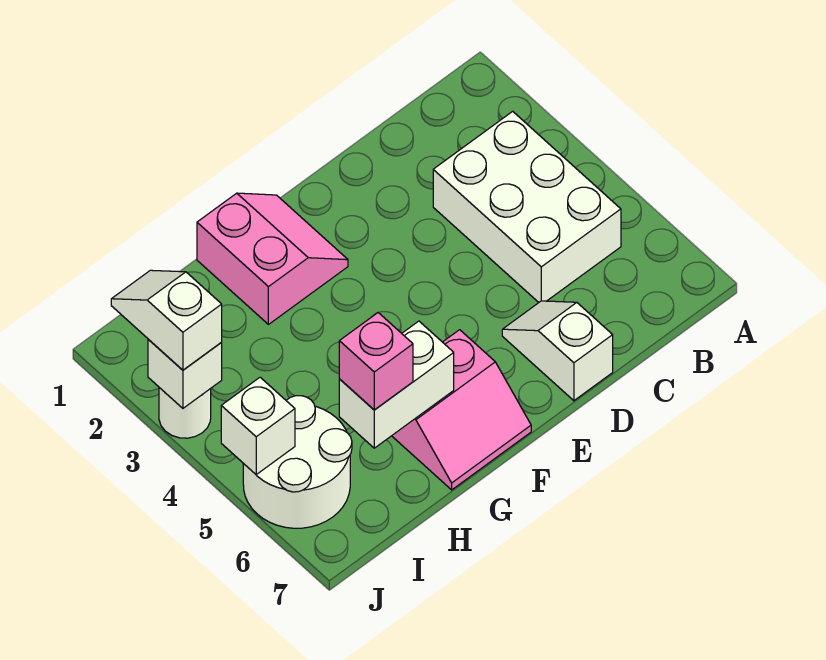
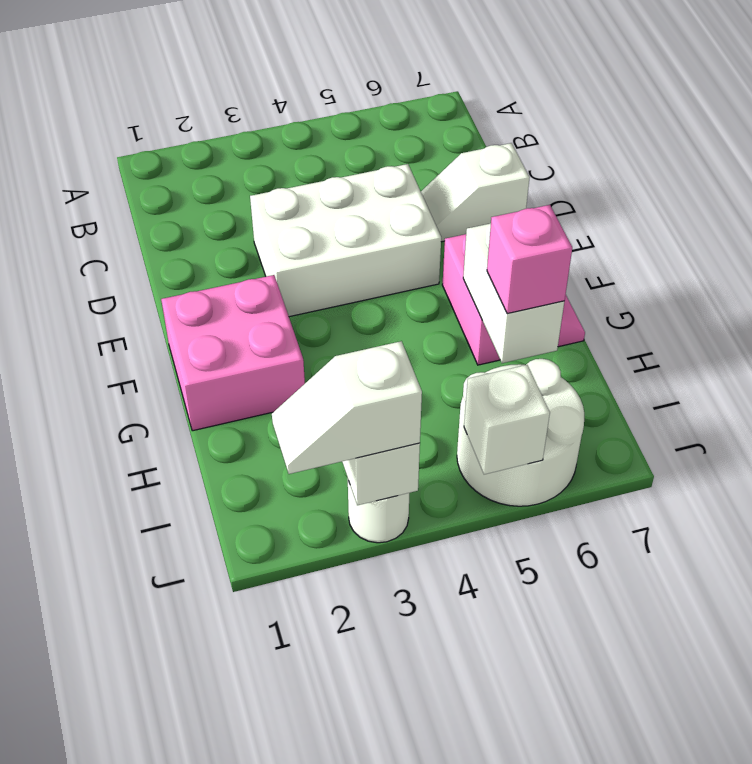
white 2x3 brick [433,111,621,302] -> white 2x3 brick moved to [250,164,441,317]
pink 2x2 slope [197,193,348,324] -> pink 2x2 brick [161,275,305,431]

